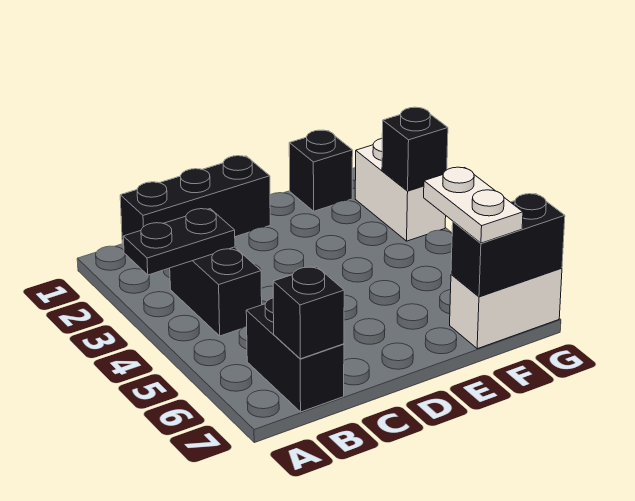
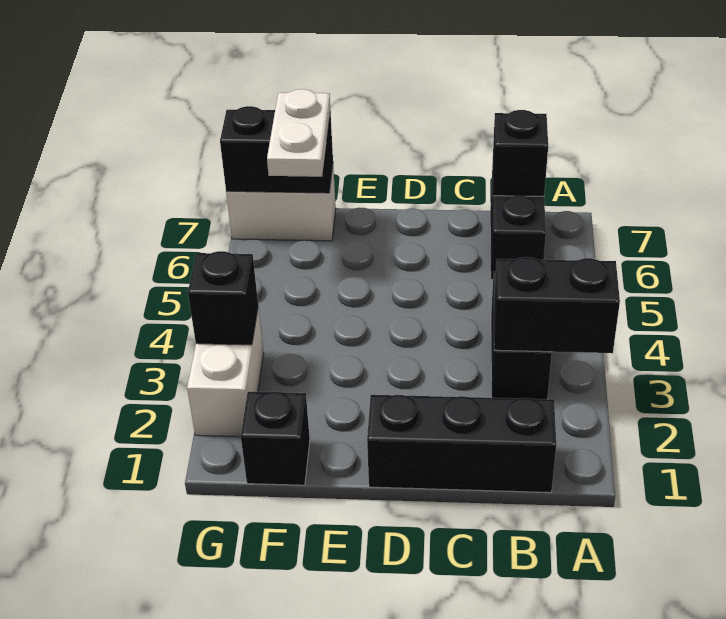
black 1x2 plate [123,209,235,275] -> black 1x2 brick [494,257,620,353]

